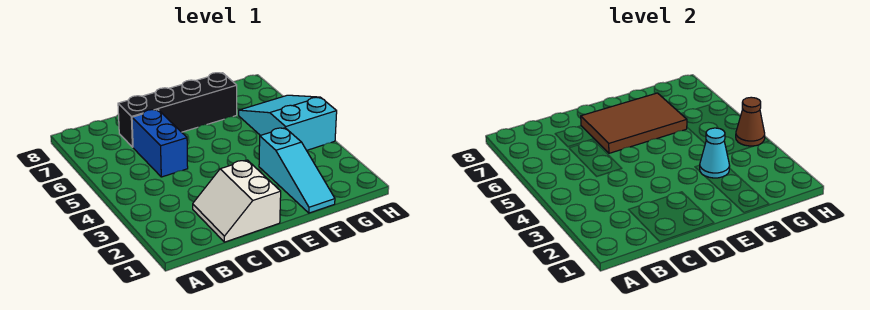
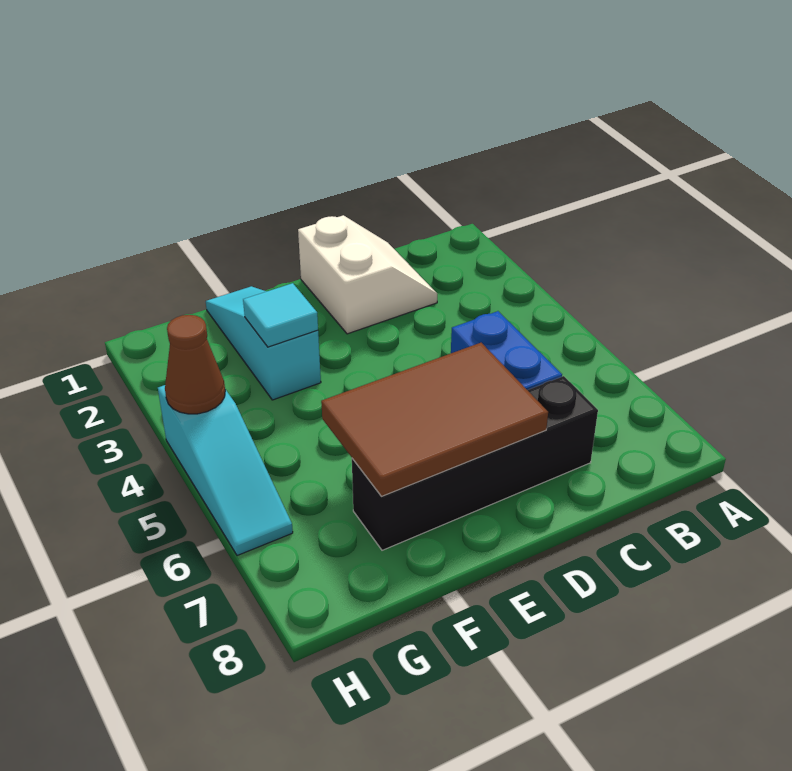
cyan 1x1 cone [700,128,730,178] -> cyan 1x1 tile [243,283,318,347]
cyan 2x3 slope [239,95,337,150] -> cyan 1x3 slope [158,385,293,556]

